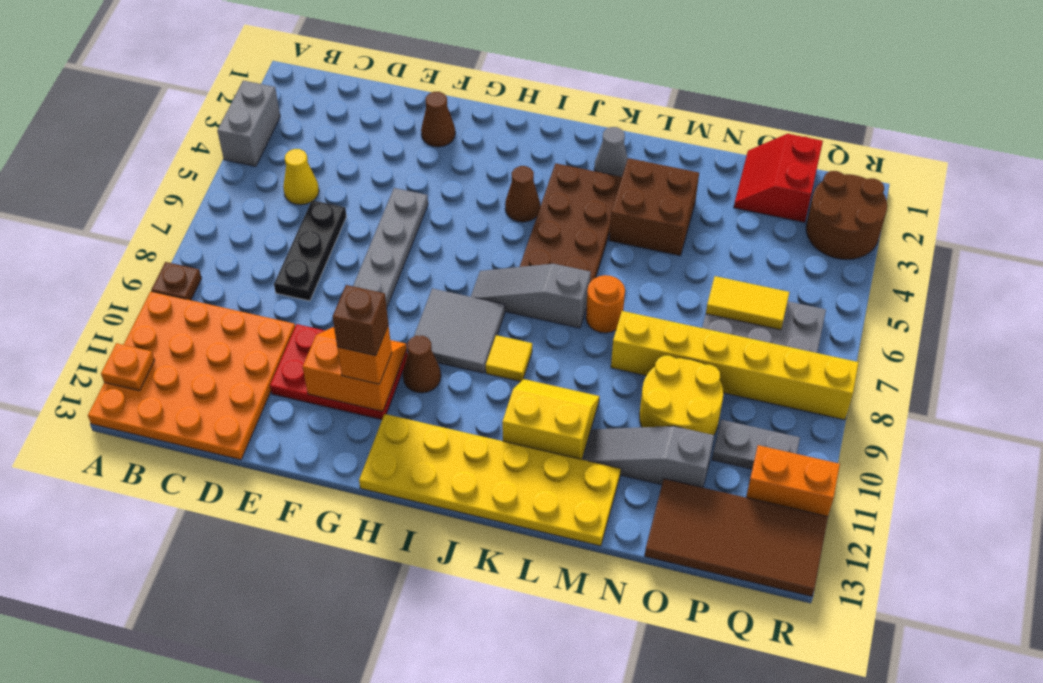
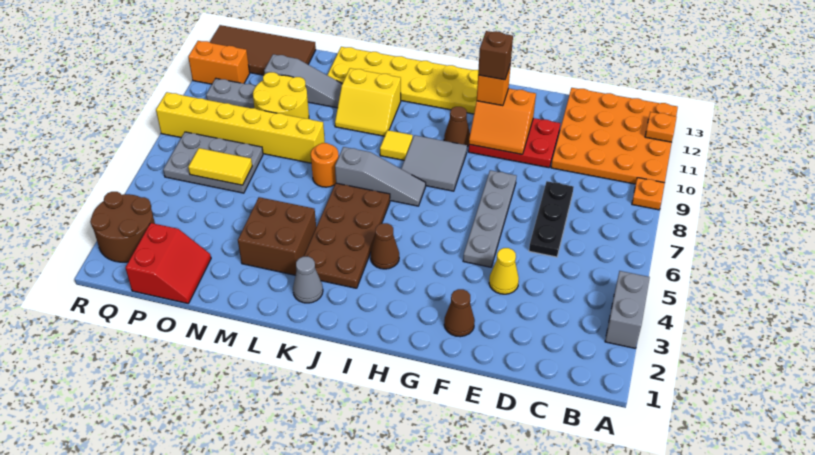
brown 1x1 plate [151,262,202,300] -> orange 1x1 plate [632,178,665,210]
yellow 1x1 cone [283,149,319,205] -> yellow 1x1 cone moved to [489,248,519,294]

